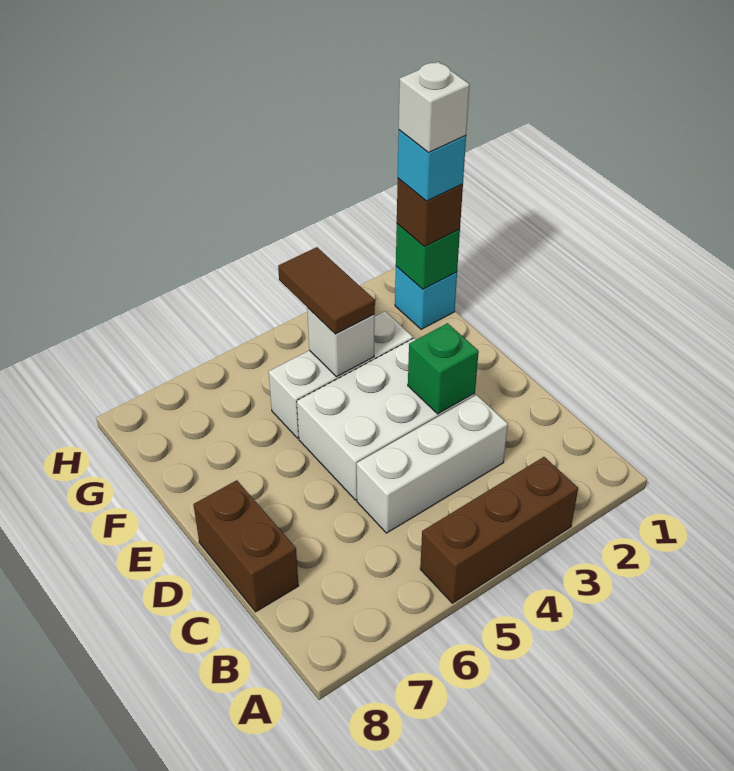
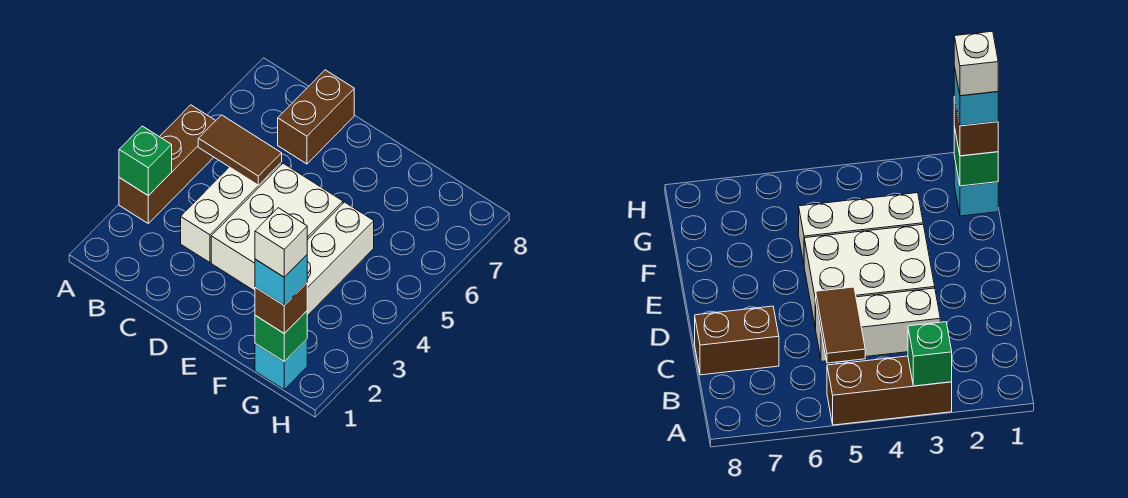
brown 1x2 brick [193,480,299,612] -> brown 1x2 brick turned to [278,70,354,164]
green 1x1 brick [408,323,479,414] -> green 1x1 brick moved to [119,126,172,196]
white 1x1 brick [307,308,375,377] -> none
brown 1x2 tile [278,247,375,334] -> brown 1x2 tile moved to [198,115,282,185]

